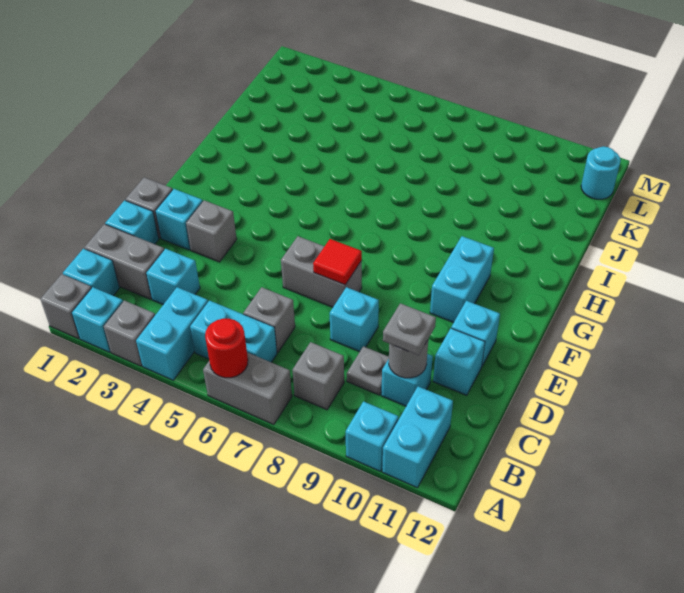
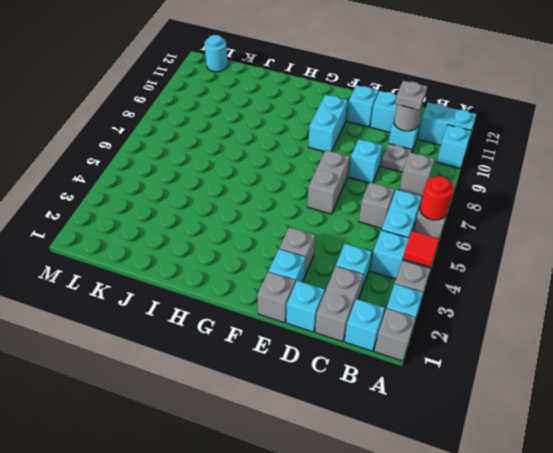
red 1x1 tile [313,239,362,285] -> red 1x1 tile moved to [403,231,439,267]
cyan 1x2 brick [430,236,494,323] -> cyan 1x2 brick turned to [308,95,348,152]

